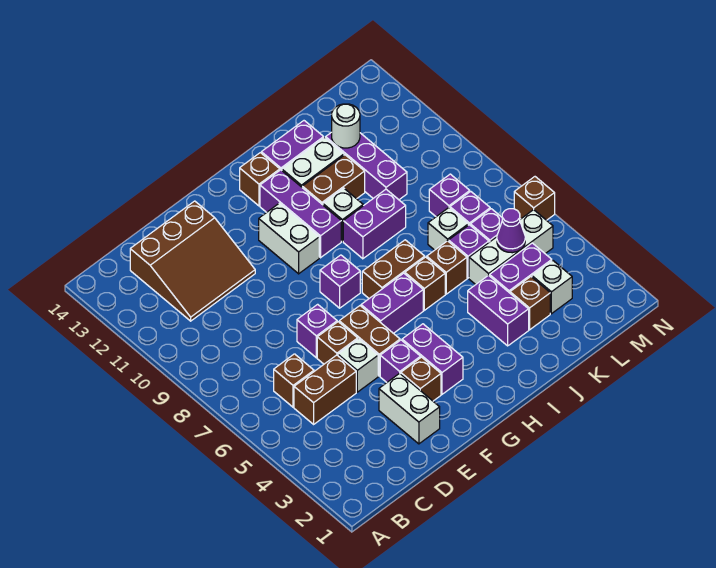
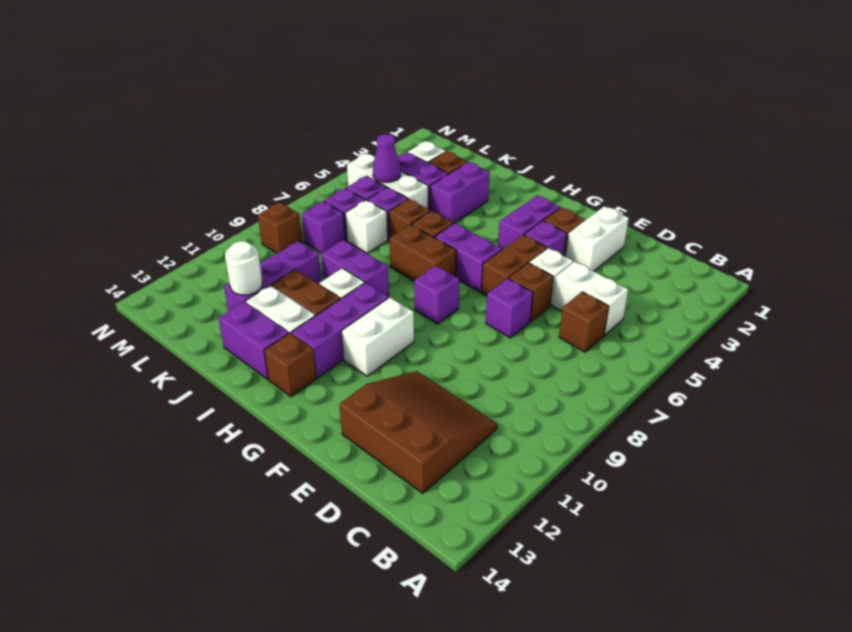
brown 1x2 brick [294,355,356,424] -> white 1x2 brick [553,262,628,335]
brown 1x1 brick [514,177,555,220] -> brown 1x1 brick moved to [258,202,303,253]

